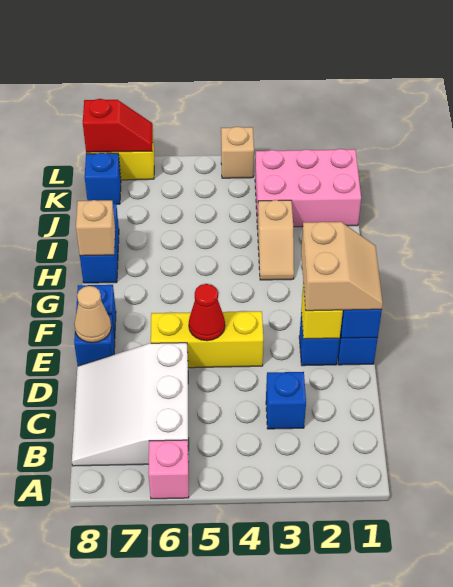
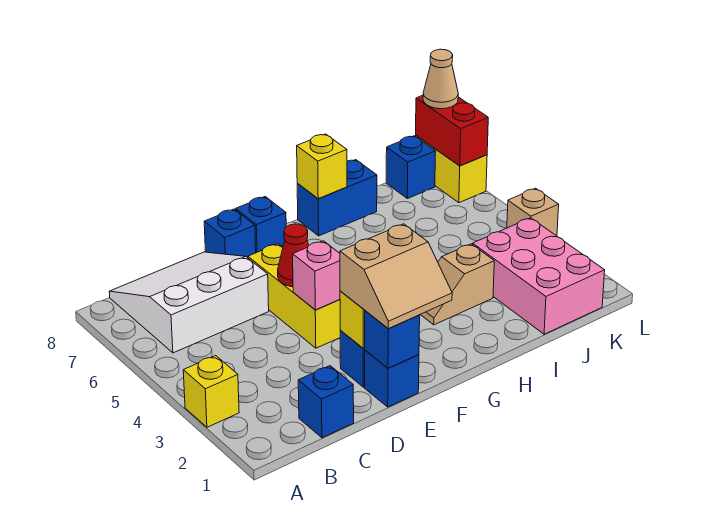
none -> yellow 1x1 brick [183,356,239,427]
pink 1x1 brick [148,440,189,499] -> pink 1x1 brick moved to [293,241,340,310]
blue 1x1 brick [266,372,306,429] -> blue 1x1 brick moved to [298,366,354,438]
tan 1x1 cone [74,286,111,343] -> tan 1x1 cone moved to [423,49,458,109]
tan 1x1 brick [76,200,115,256] -> yellow 1x1 brick [297,134,347,199]
red 1x2 slope [83,99,153,152] -> red 1x2 brick [416,95,488,166]

